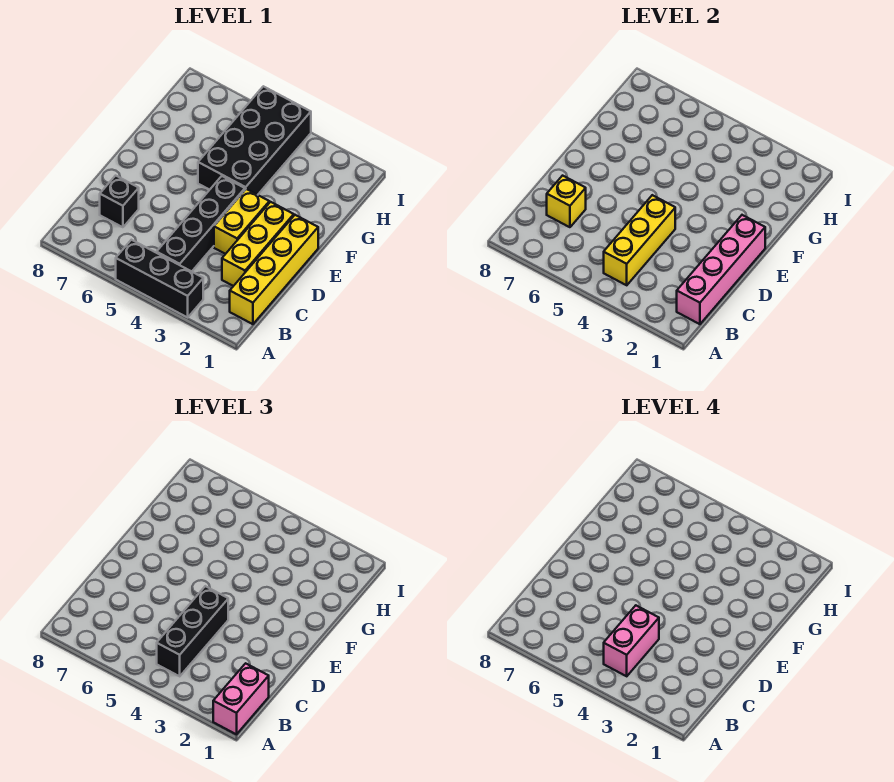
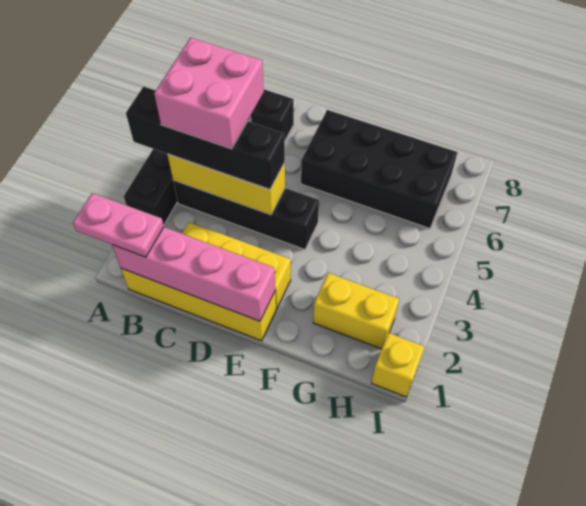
pink 1x2 brick [213,663,269,734] -> pink 1x2 plate [73,193,164,257]
black 1x3 brick [157,586,228,676] -> black 1x4 brick [126,87,285,189]
pink 1x2 brick [604,606,659,676] -> pink 2x2 brick [154,38,264,149]
yellow 1x1 brick [547,176,586,227] -> yellow 1x1 brick moved to [371,333,425,397]
yellow 1x2 brick [214,189,269,254] -> yellow 1x2 brick moved to [313,273,399,349]
black 2x4 brick [198,86,311,195] -> black 2x4 brick moved to [301,110,458,229]

